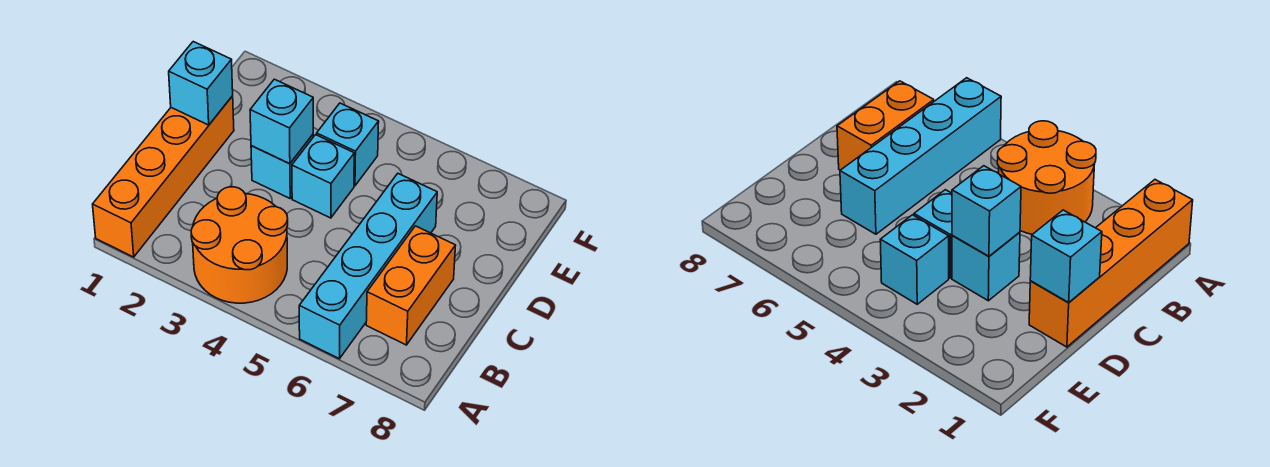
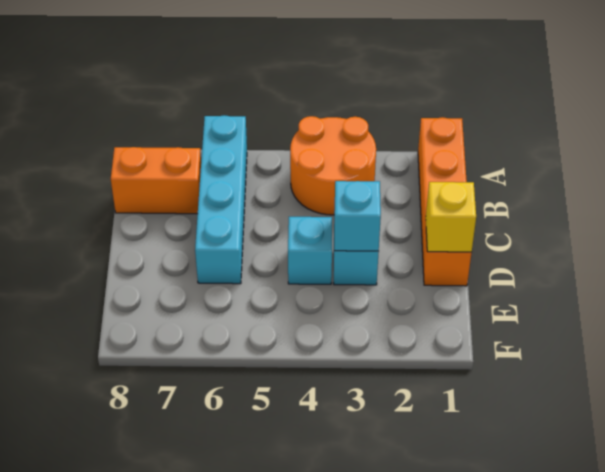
orange 1x2 brick [366,226,456,345] -> orange 1x2 brick turned to [111,147,201,214]
cyan 1x1 brick [169,42,233,125] -> yellow 1x1 brick [426,182,476,252]
cyan 1x1 brick [317,103,379,186] -> none

